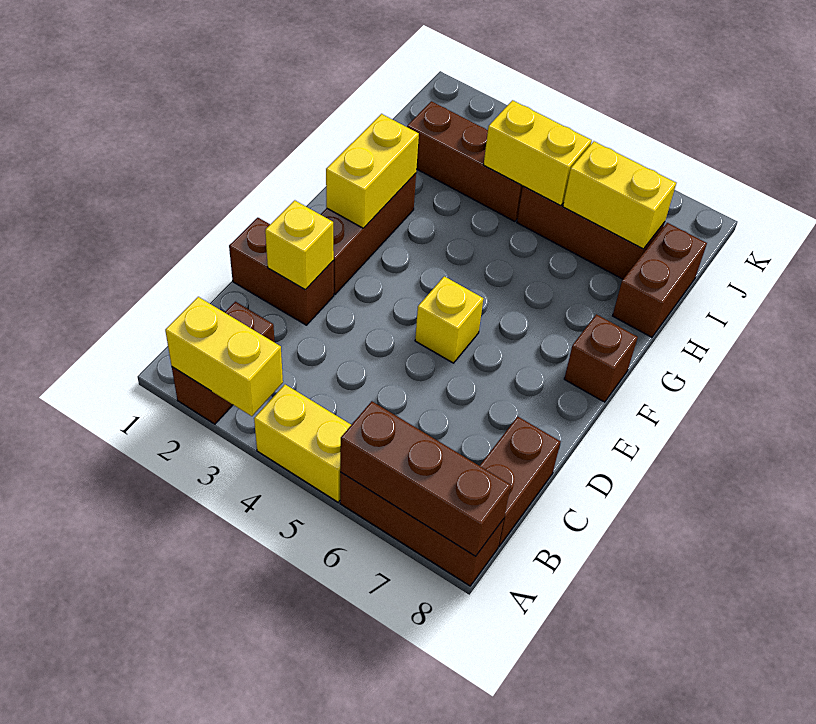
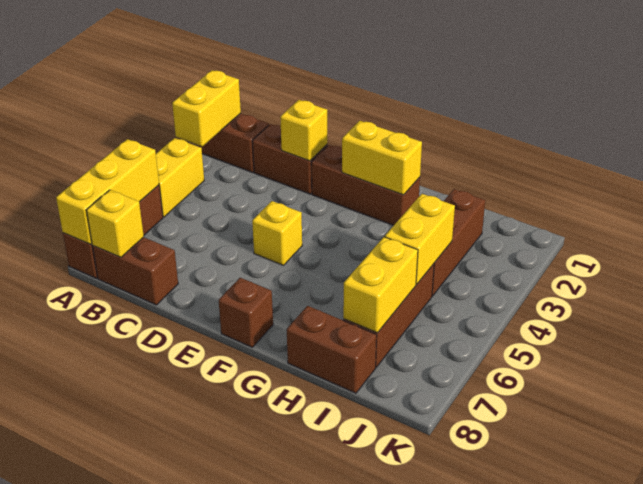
brown 1x3 brick [340,401,511,556] -> yellow 1x3 brick [56,139,159,244]
none -> yellow 1x1 brick [86,190,144,257]
brown 1x2 brick [229,218,334,325] -> brown 1x2 brick turned to [252,124,327,194]

